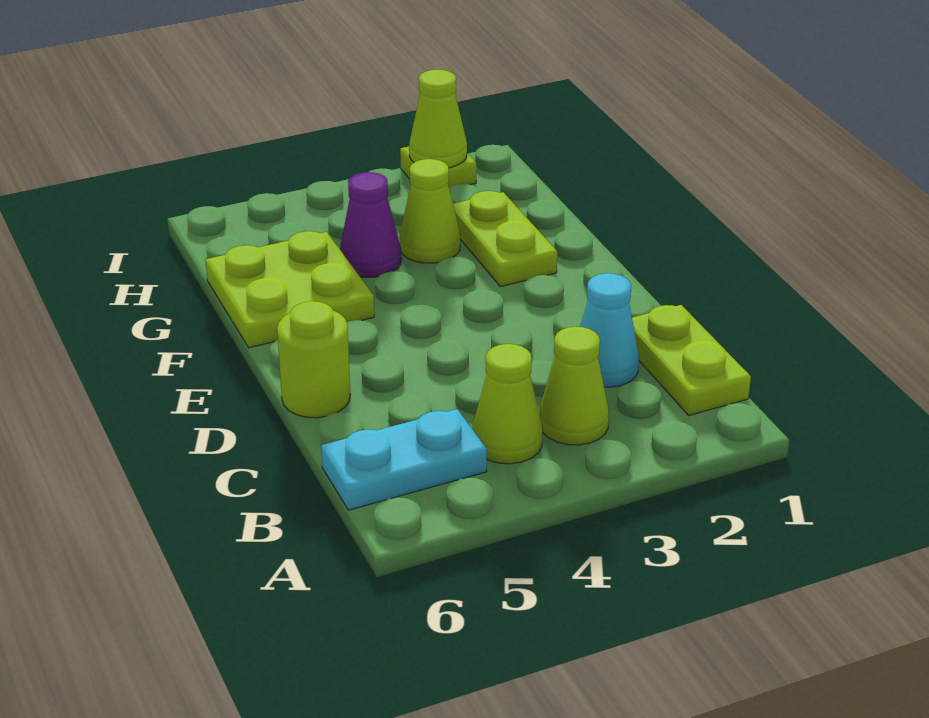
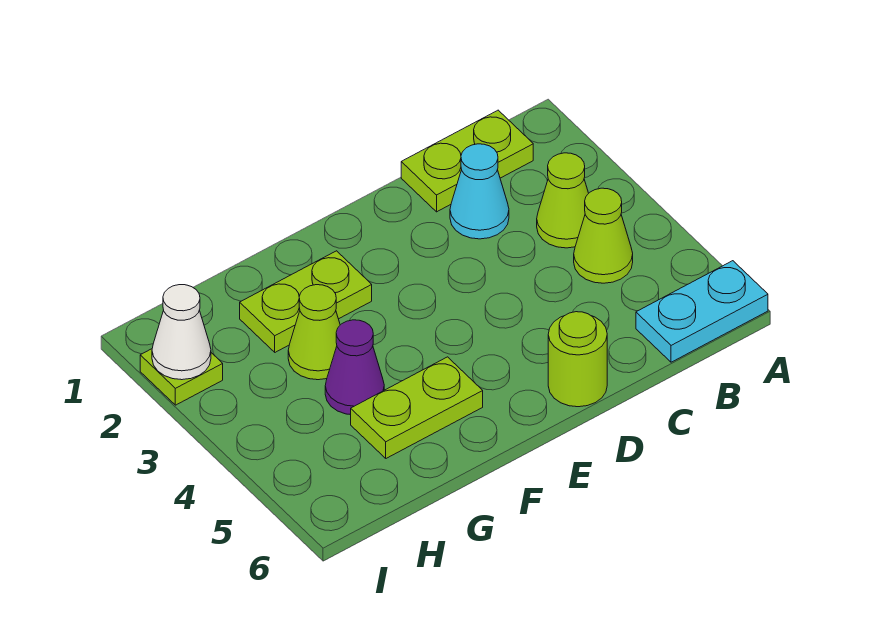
cyan 1x2 plate [321,409,487,510] -> cyan 1x2 plate turned to [636,261,768,362]
lime 2x2 plate [206,231,374,348] -> lime 1x2 plate [351,357,483,458]
lime 1x1 cone [409,70,467,168] -> white 1x1 cone [152,285,211,380]

